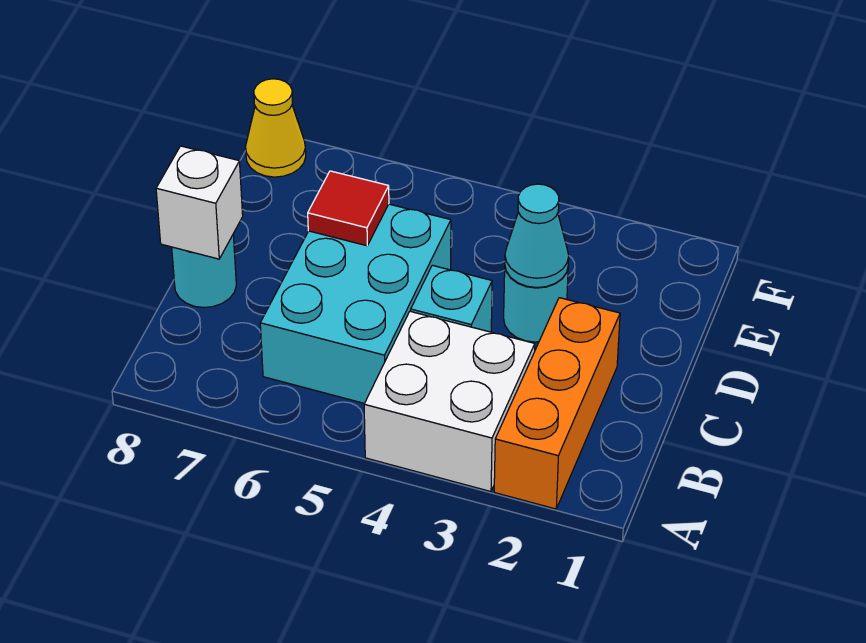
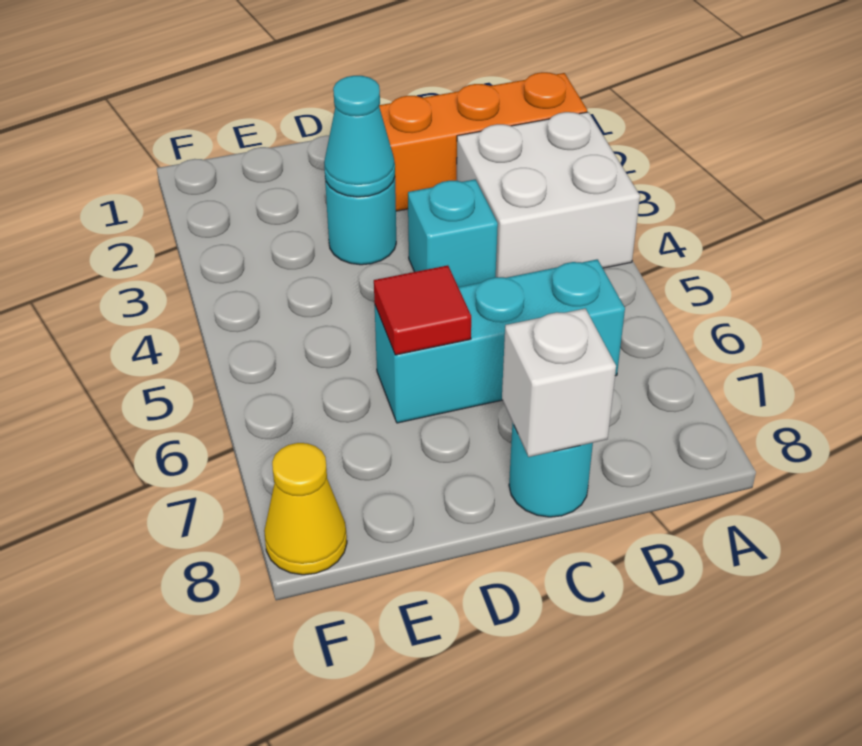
cyan 2x3 brick [260,204,451,403] -> cyan 1x3 brick [375,259,625,423]

